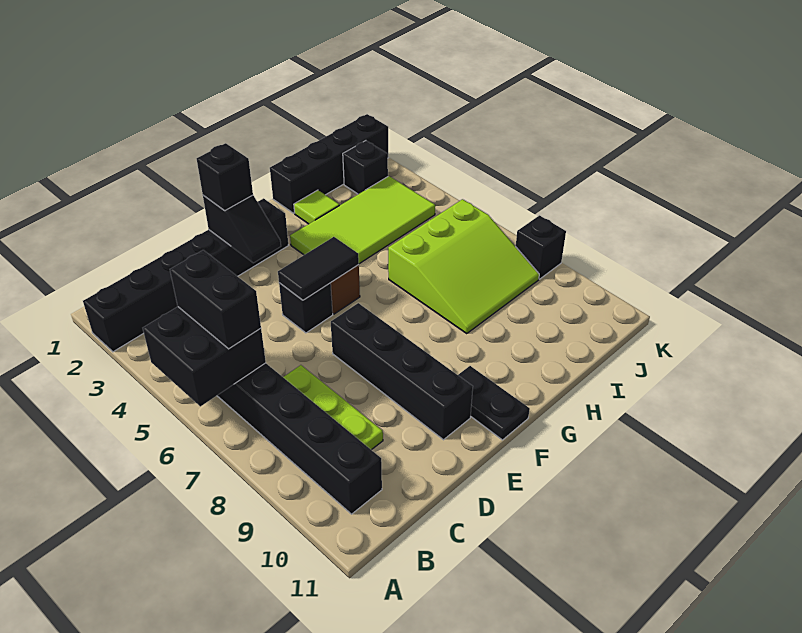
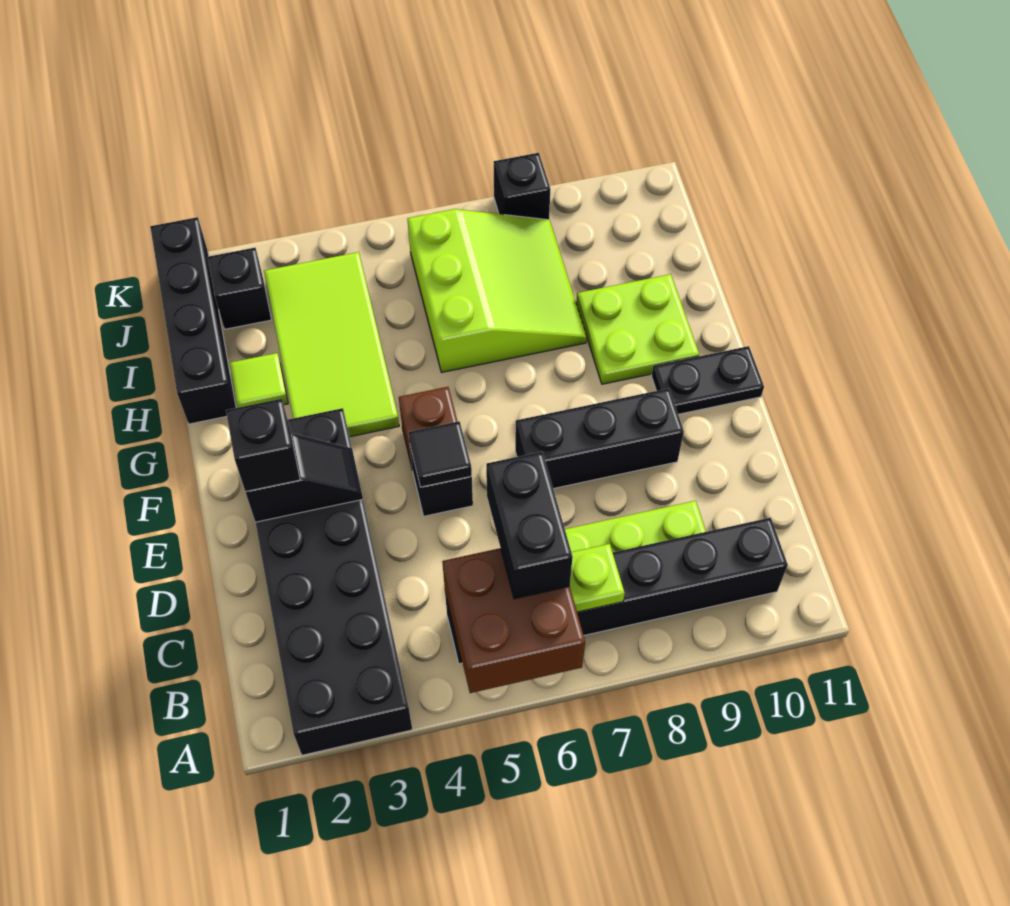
black 1x6 brick [83,198,288,352] -> black 2x6 brick [255,408,412,755]
black 2x2 brick [143,307,266,407] -> brown 2x2 brick [442,548,585,693]
black 1x2 brick [170,250,261,349] -> black 1x2 brick turned to [486,452,573,599]
none -> lime 1x1 plate [570,544,625,612]
black 1x2 tile [278,237,359,300] -> black 1x1 tile [408,421,472,487]
black 1x4 brick [331,303,473,440] -> black 1x3 brick [515,388,684,489]
none -> lime 2x2 plate [576,274,699,384]

